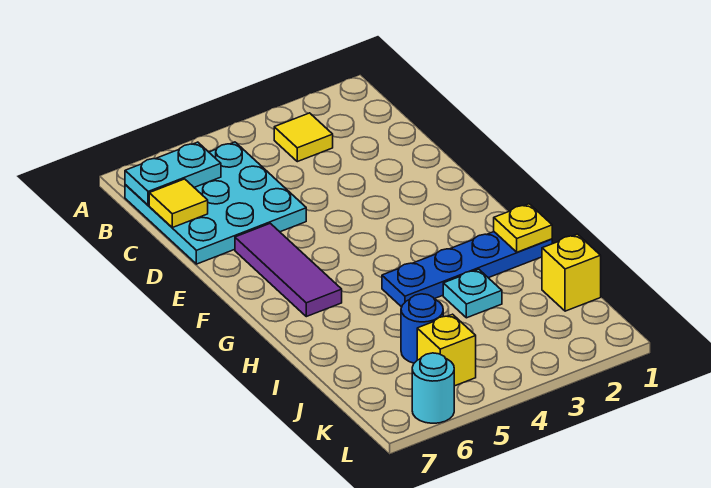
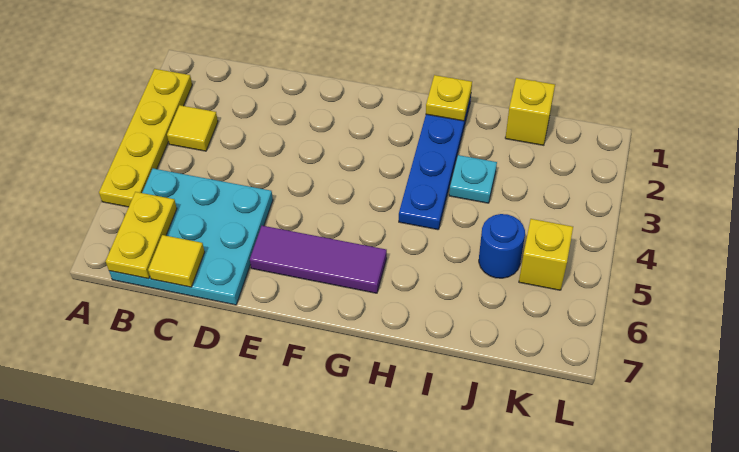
none -> yellow 1x4 plate [99,69,192,207]
cyan 1x2 plate [125,142,221,205] -> yellow 1x2 plate [106,192,177,279]
cyan 1x1 round brick [412,353,454,423] -> none

